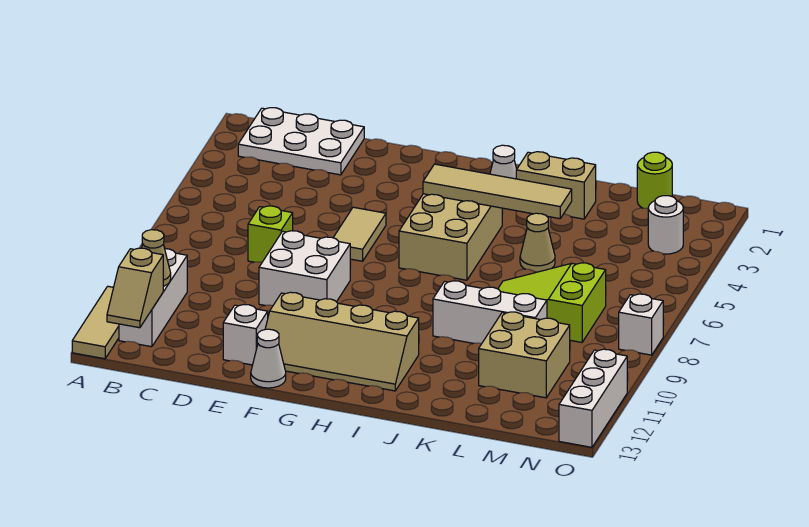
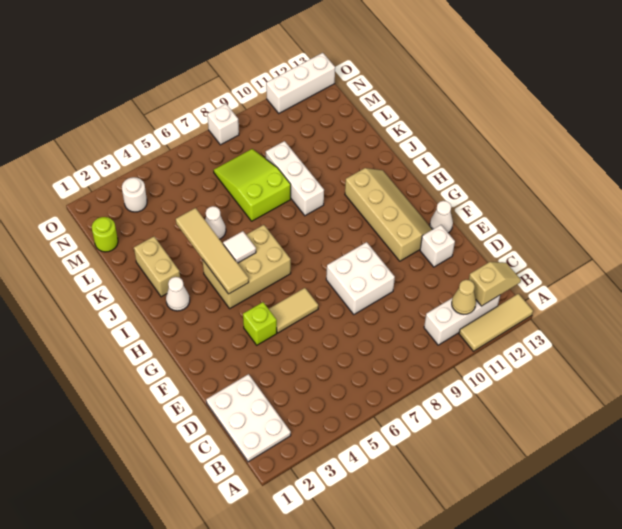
lime 1x1 brick [248,206,293,262] -> lime 1x1 brick moved to [243,302,277,345]
none -> white 1x1 tile [223,231,256,263]
tan 1x1 cone [520,213,555,272] -> white 1x1 cone [205,206,226,239]
lime 2x3 slope [498,263,606,342] -> lime 2x3 slope turned to [214,149,291,221]
tan 2x2 brick [479,312,570,398] -> none

